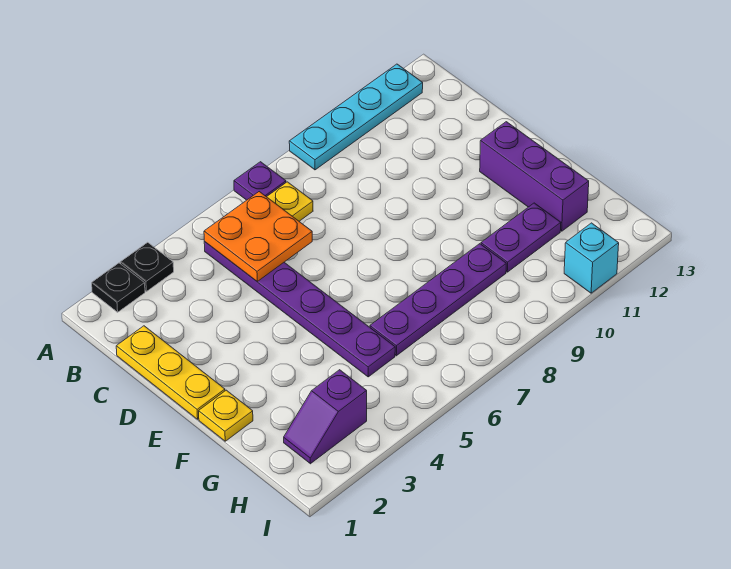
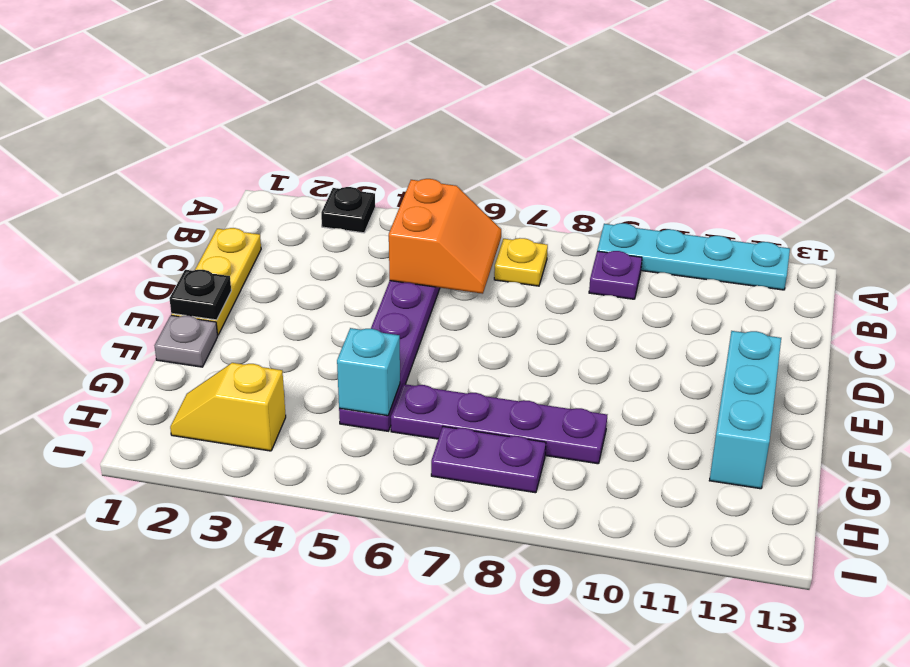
black 1x1 plate [92,263,145,312] -> black 1x1 plate moved to [170,270,231,320]
purple 1x1 plate [234,162,286,200] -> purple 1x1 plate moved to [589,251,642,299]
orange 2x2 plate [204,192,312,281] -> orange 2x2 slope [389,179,501,294]
purple 1x3 brick [480,122,589,231] -> cyan 1x3 brick [709,331,781,489]
yellow 1x1 plate [199,390,253,441] -> grey 1x1 plate [155,315,218,367]
purple 1x2 plate [481,203,561,272] -> purple 1x2 plate moved to [431,426,546,493]
purple 1x2 slope [284,370,367,464] -> yellow 1x2 slope [170,363,286,451]
cyan 1x1 brick [564,223,619,293] -> cyan 1x1 brick moved to [337,328,400,416]

